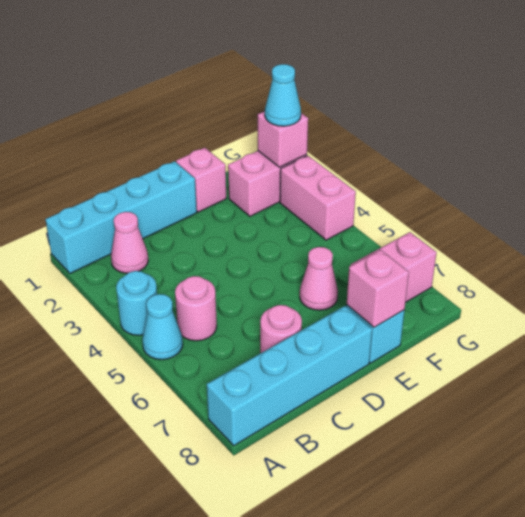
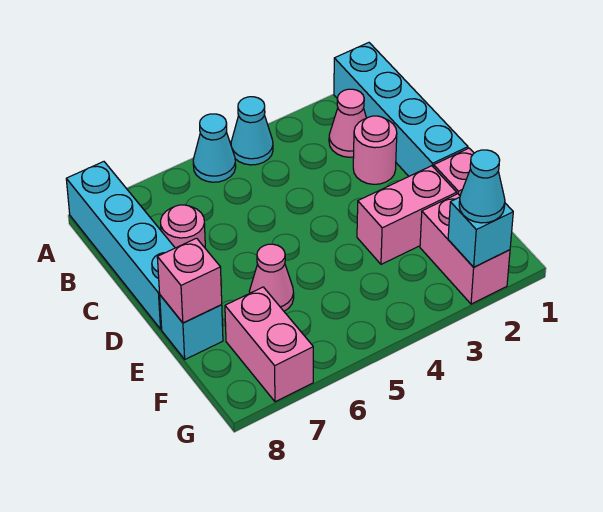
cyan 1x1 round brick [116,271,157,335] -> cyan 1x1 cone [231,97,273,165]
pink 1x1 round brick [175,276,217,341] -> pink 1x1 round brick moved to [353,116,397,184]
pink 1x1 brick [258,111,308,167] -> cyan 1x1 brick [448,197,513,267]
pink 1x2 brick [280,156,356,240] -> pink 1x2 brick moved to [357,166,457,264]

